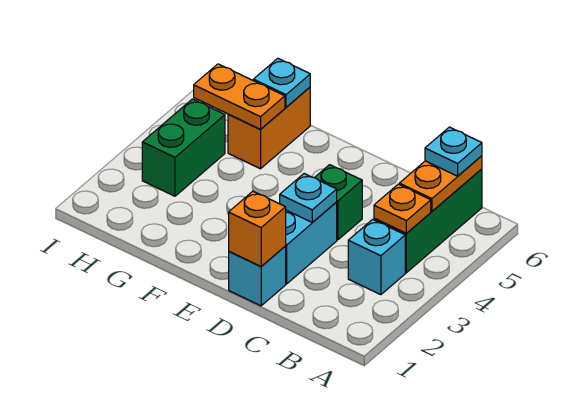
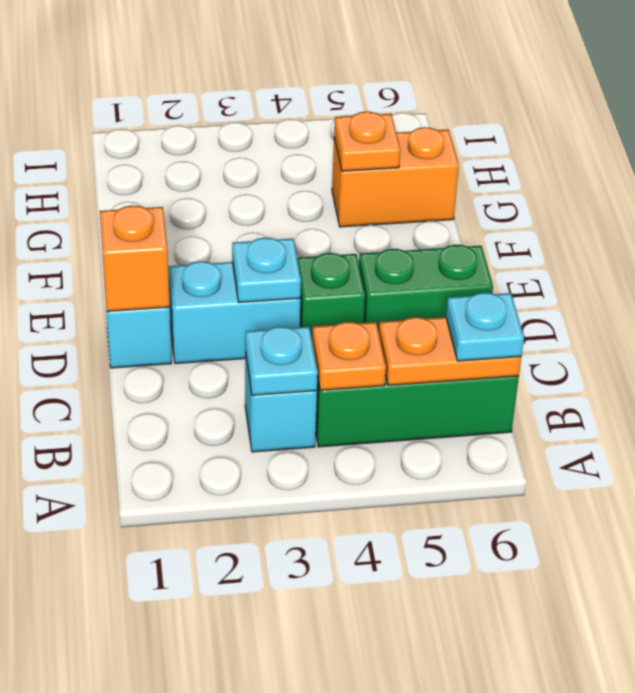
orange 1x2 plate [194,64,285,129] -> orange 1x1 plate [334,112,400,171]
cyan 1x1 plate [253,58,310,107] -> cyan 1x1 plate moved to [245,327,318,395]
green 1x2 brick [142,99,225,196] -> green 1x2 brick moved to [359,245,493,332]

